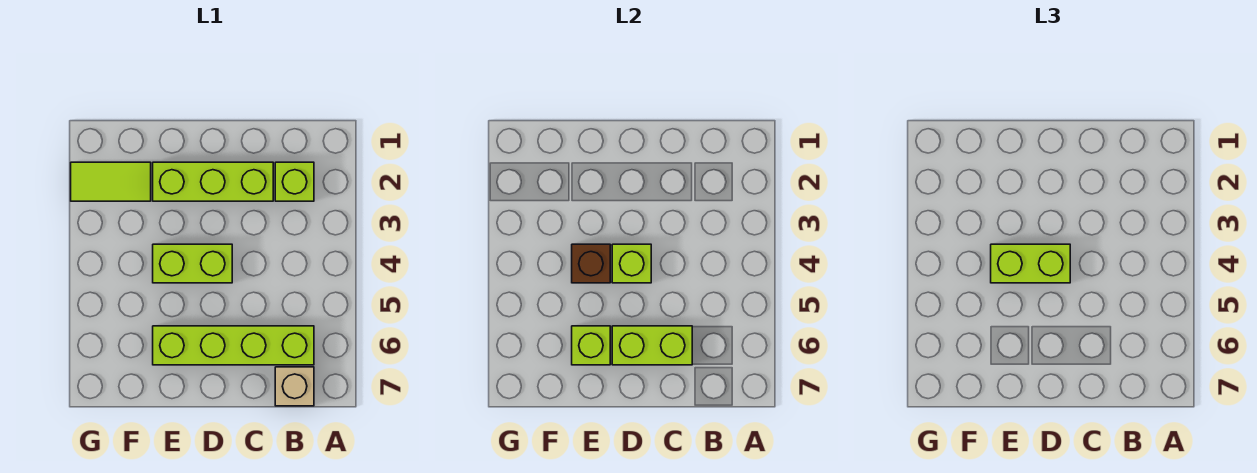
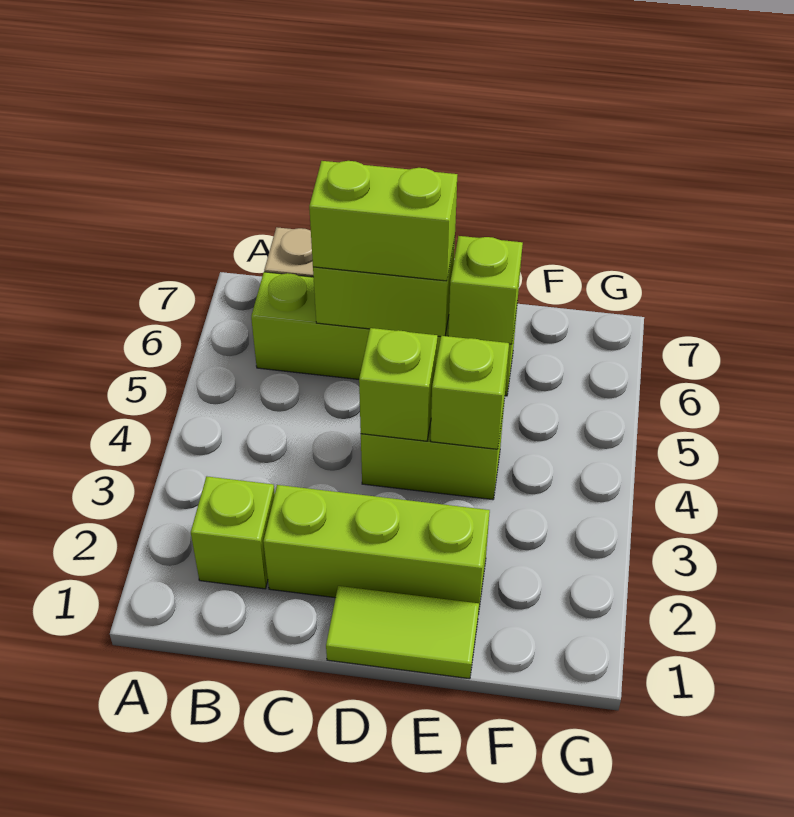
lime 1x2 brick [991,244,1070,283] -> lime 1x2 brick moved to [309,161,457,281]
brown 1x1 brick [572,244,610,283] -> lime 1x1 brick [431,336,509,449]
lime 1x2 tile [71,162,151,201] -> lime 1x2 tile moved to [326,586,479,679]

